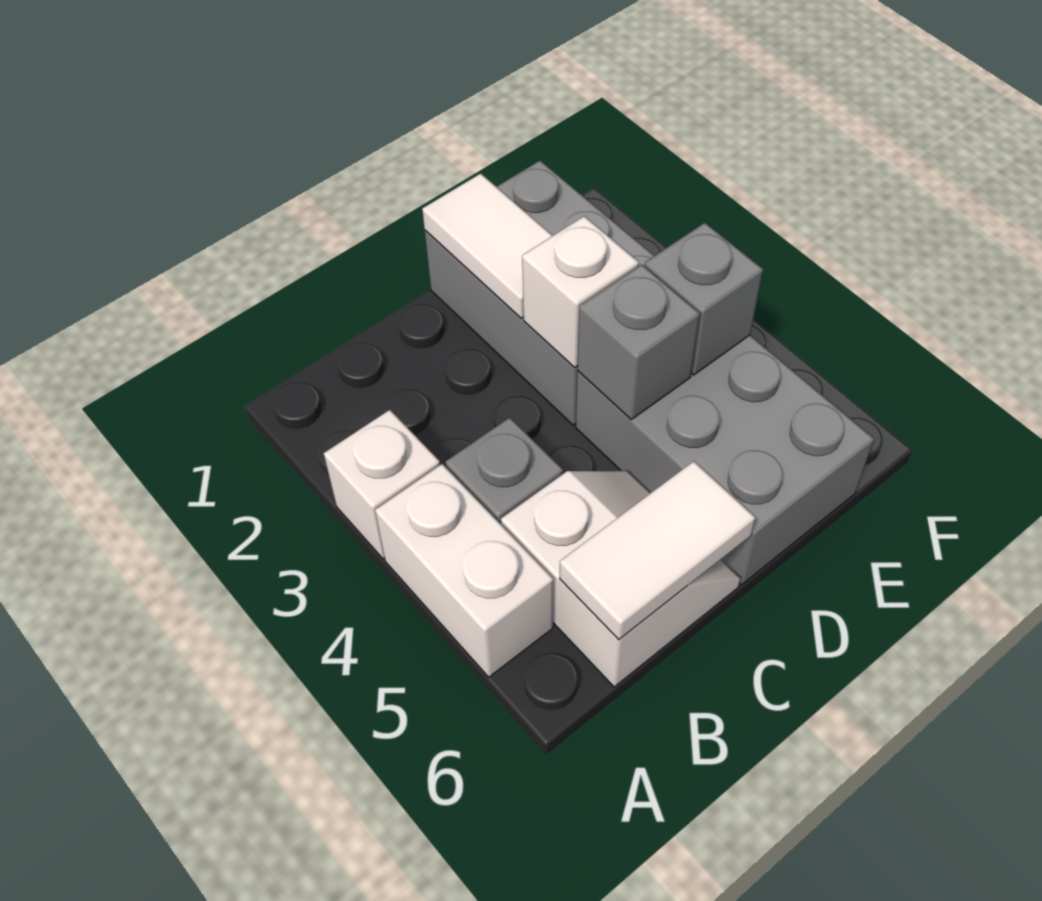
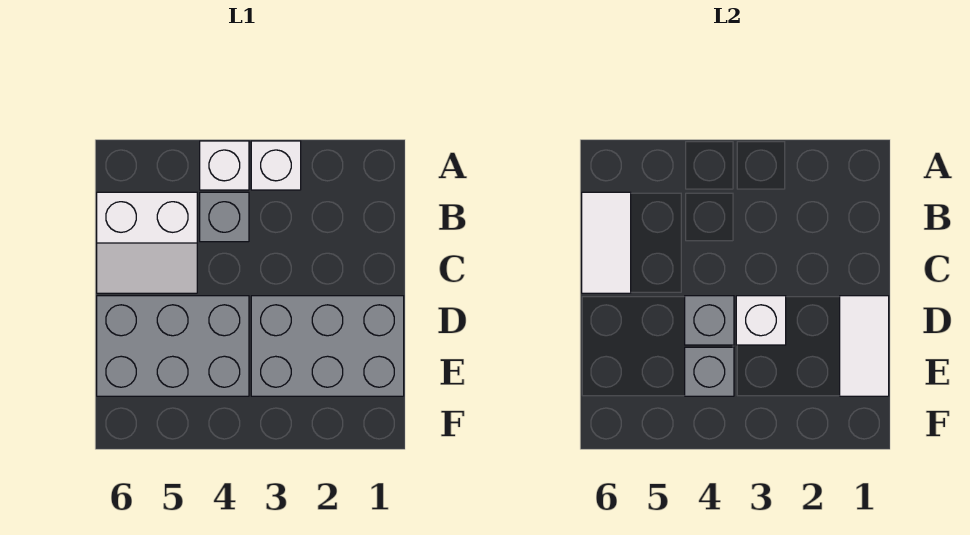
white 1x2 brick [375,464,553,677] -> white 1x1 brick [200,141,249,190]
white 1x2 tile [422,174,553,318] -> white 1x2 tile turned to [840,296,889,396]

